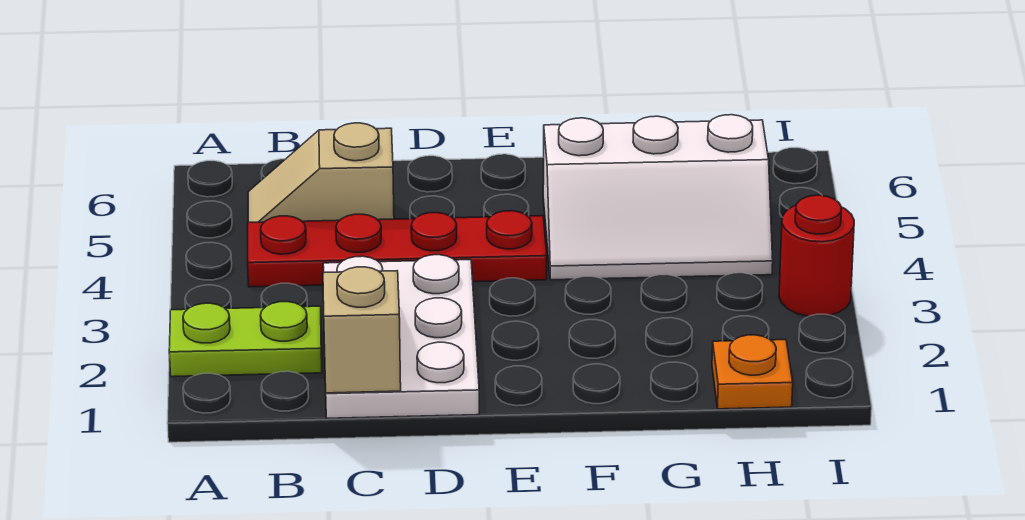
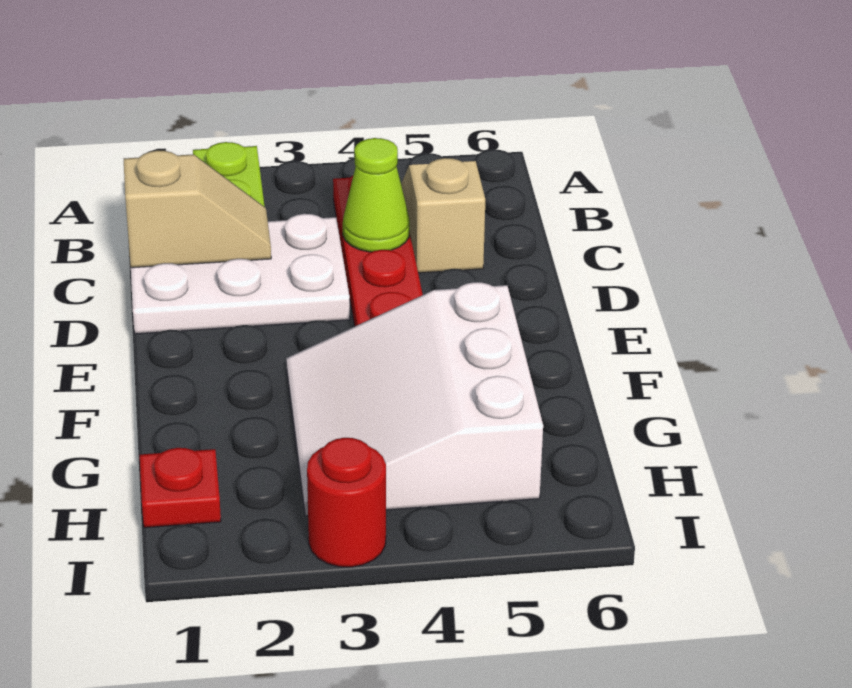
none -> lime 1x1 cone [343,138,410,252]
white 2x3 slope [543,115,773,280] -> white 3x3 slope [286,282,543,516]
orange 1x1 plate [712,335,793,409] -> red 1x1 plate [140,448,221,528]

